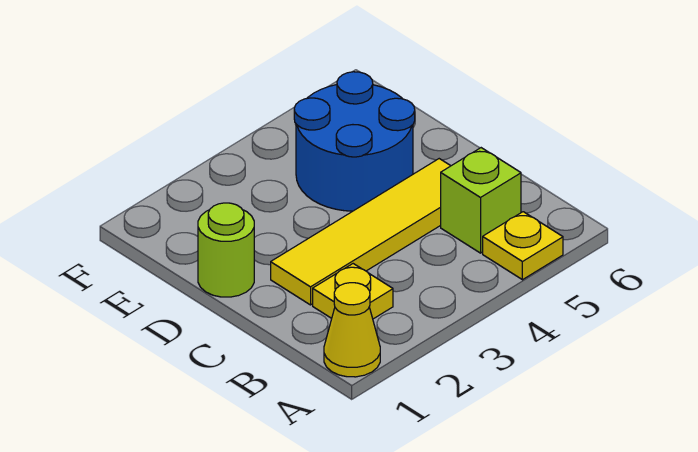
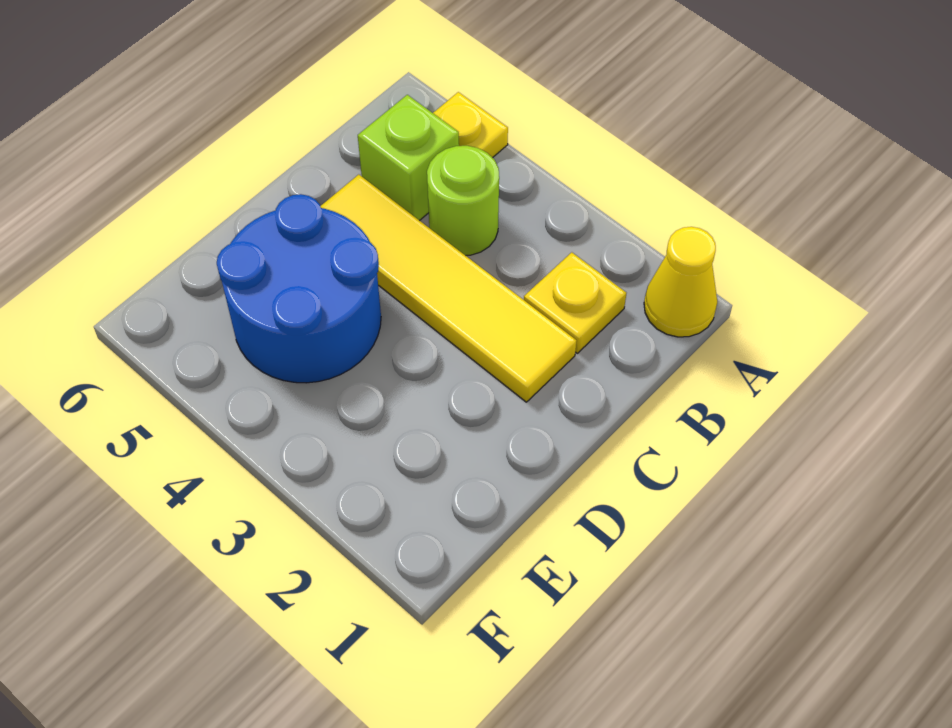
lime 1x1 round brick [198,203,254,297] -> lime 1x1 round brick moved to [427,146,499,256]

